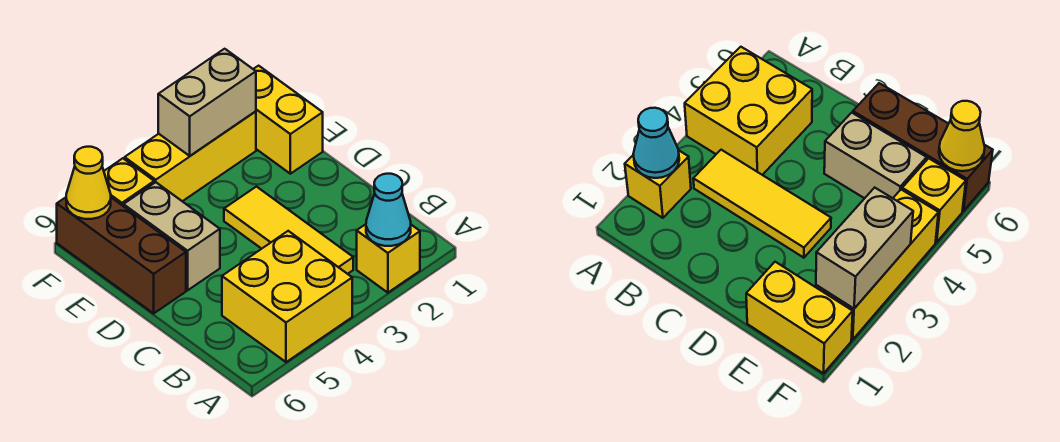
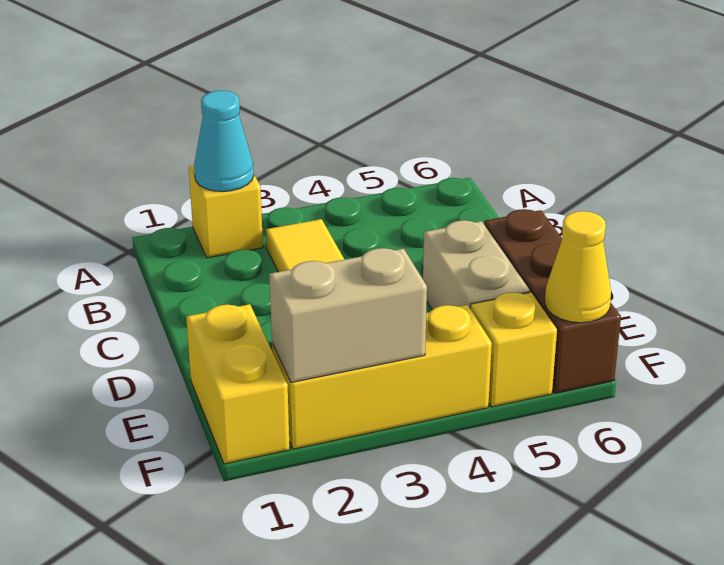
yellow 2x2 brick [222,231,352,362] -> none

